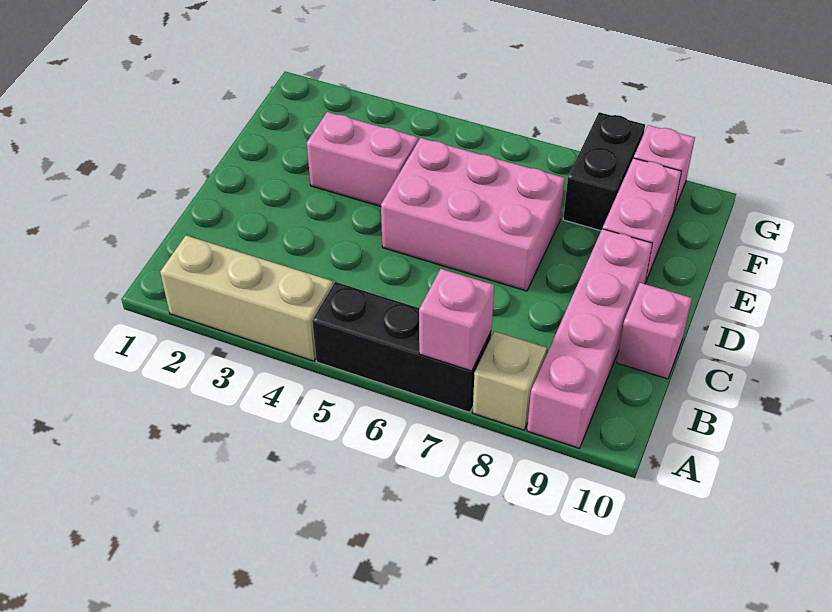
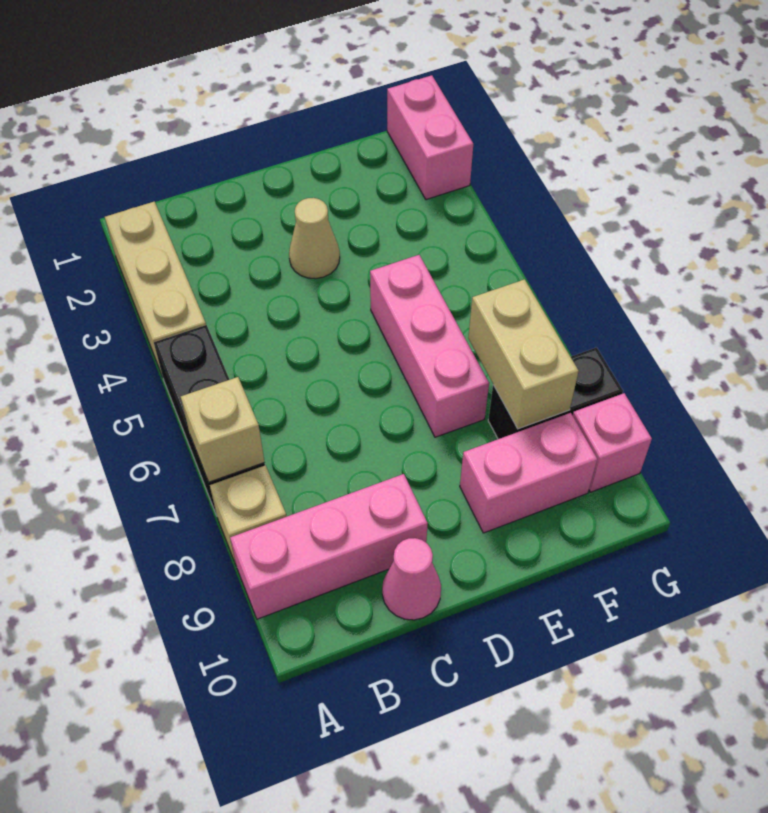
pink 1x1 brick [419,269,494,371] -> tan 1x1 brick [181,377,265,482]
pink 1x4 brick [527,229,652,448] -> pink 1x3 brick [230,474,428,619]
pink 1x1 brick [617,283,692,379] -> pink 1x1 cone [382,538,441,620]
none -> tan 1x1 cone [289,198,340,279]
pink 2x3 brick [381,138,565,291] -> pink 1x3 brick [370,255,489,437]
pink 1x2 brick [307,112,418,206] -> pink 1x2 brick moved to [387,75,473,200]
none -> tan 1x2 brick [468,279,579,429]

